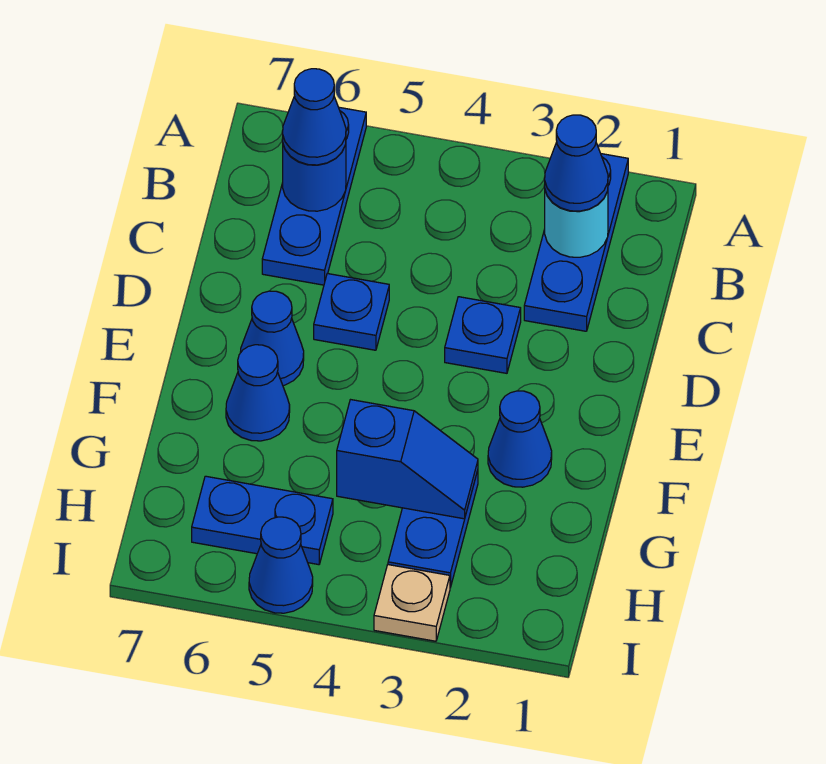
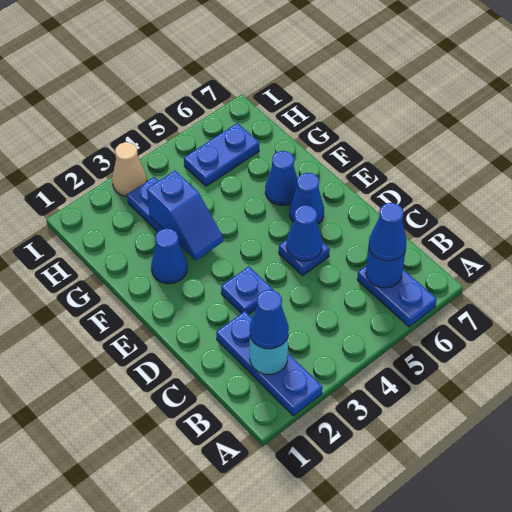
blue 1x3 plate [262,107,366,285] -> blue 1x2 plate [357,266,437,327]
blue 1x2 slope [337,400,478,519] -> blue 1x2 slope turned to [147,171,223,260]
tan 1x1 plate [374,565,450,641] -> tan 1x1 cone [112,142,147,196]
blue 1x1 cone [249,517,313,613] -> blue 1x1 cone moved to [286,205,322,261]

